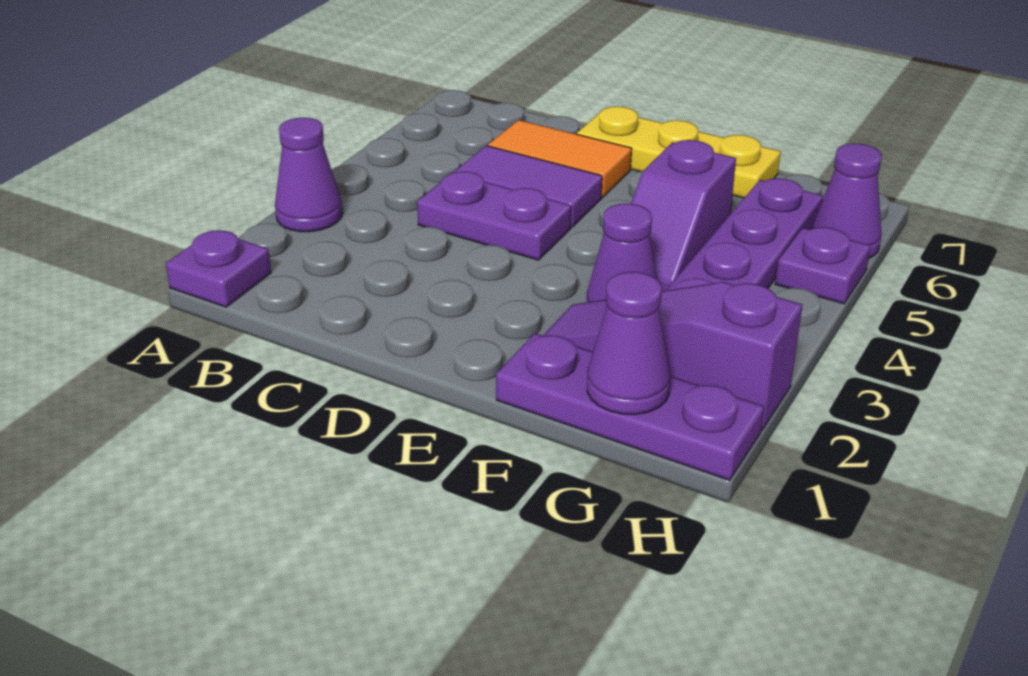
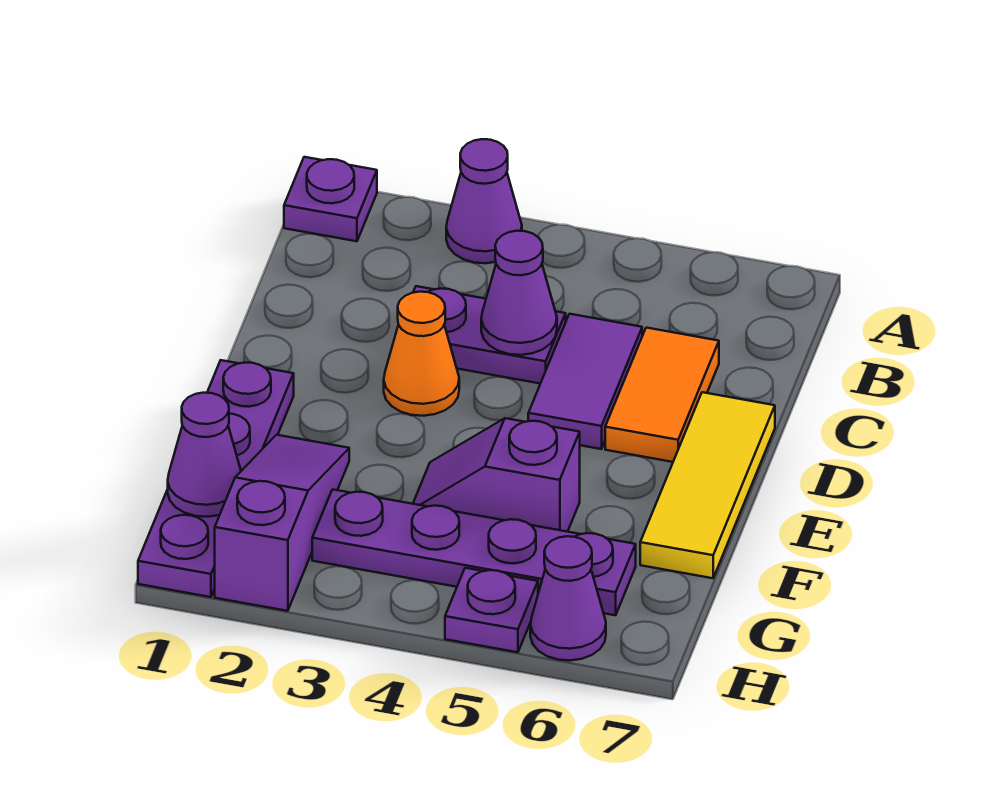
purple 1x2 plate [417,172,571,260] -> purple 1x2 plate turned to [413,286,566,384]
none -> orange 1x1 cone [384,292,459,416]
yellow 1x3 plate [577,106,781,198] -> yellow 1x3 tile [640,392,775,578]
purple 1x3 plate [496,333,764,480] -> purple 1x4 plate [138,360,294,597]
purple 1x1 cone [587,204,657,302] -> purple 1x1 cone moved to [481,231,557,355]

